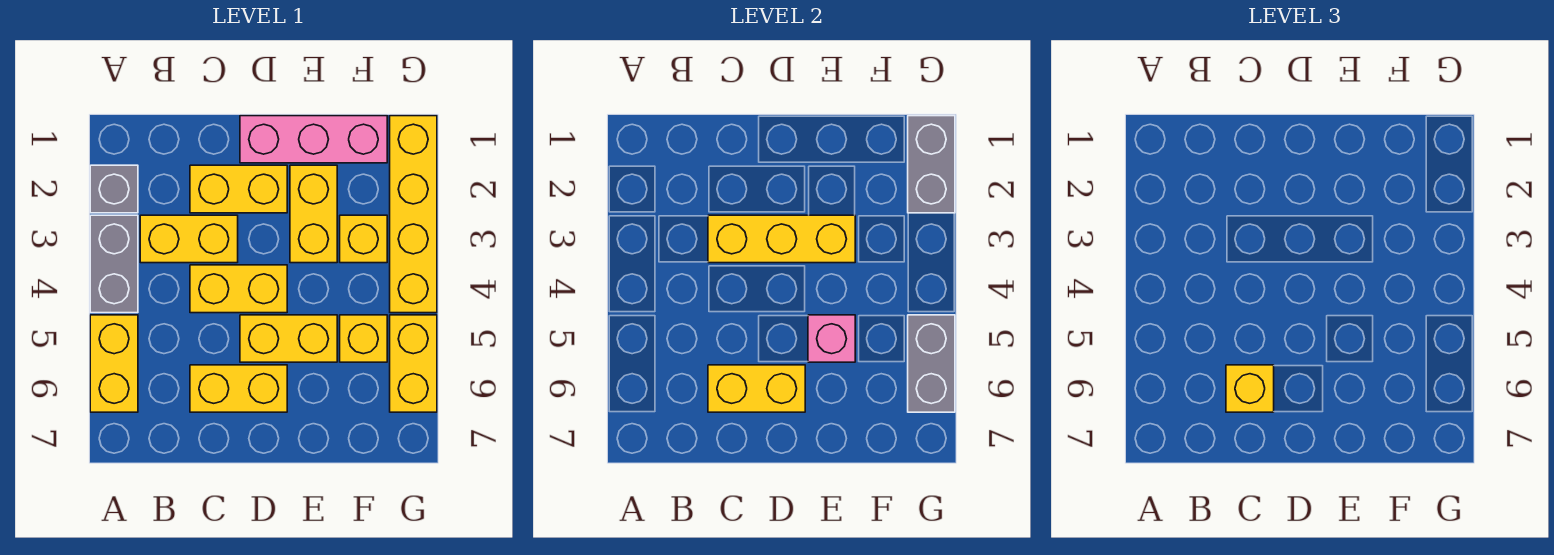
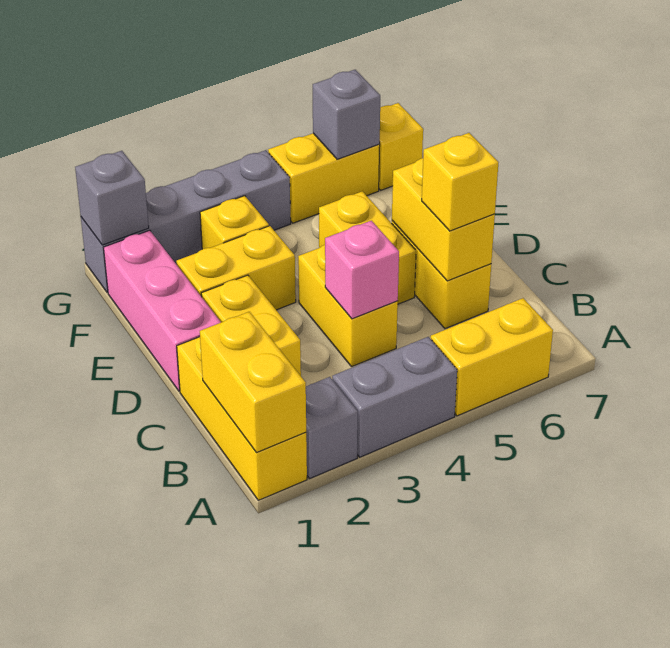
yellow 1x2 brick [140,215,238,263] -> yellow 1x2 brick moved to [200,312,306,453]
yellow 1x3 brick [708,215,855,263] -> yellow 1x3 brick moved to [177,337,307,500]
pink 1x1 brick [808,315,855,362] -> pink 1x1 brick moved to [325,221,399,319]
yellow 1x1 brick [340,315,387,362] -> yellow 1x1 brick moved to [379,103,423,190]
yellow 1x4 brick [390,116,437,313] -> grey 1x4 brick [81,150,291,293]
grey 1x2 brick [908,116,955,213] -> grey 1x1 brick [75,151,149,245]
grey 1x2 brick [908,315,955,412] -> grey 1x1 brick [313,70,380,159]

